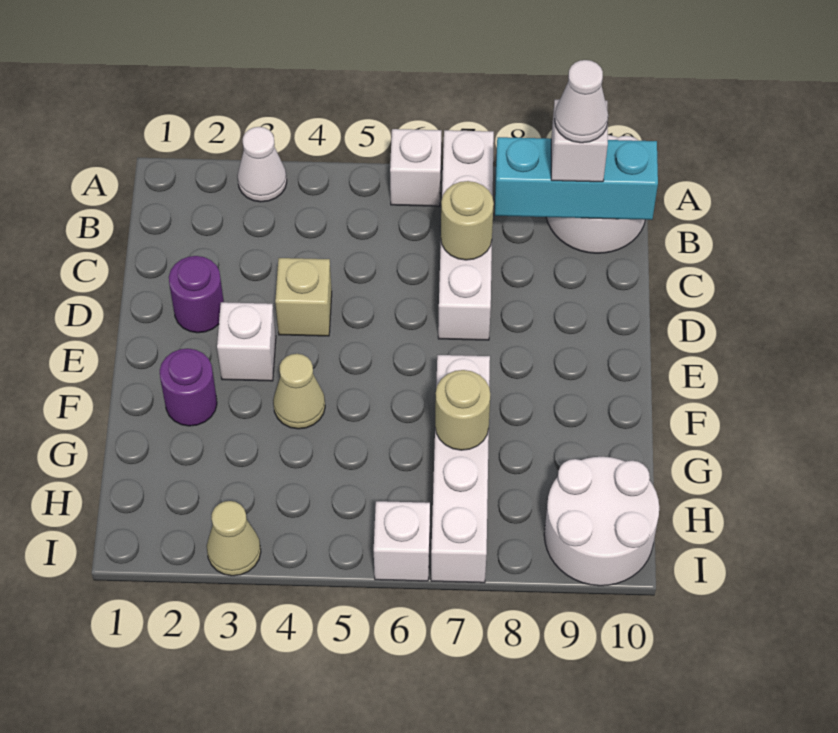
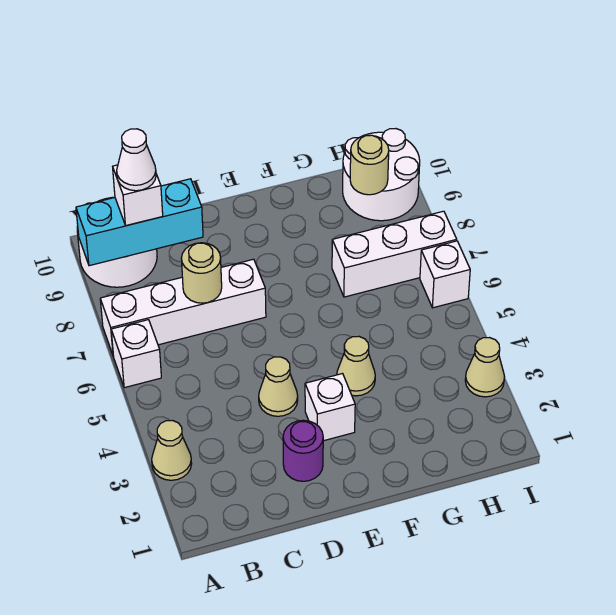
white 1x1 cone [237,127,287,202] -> tan 1x1 cone [152,420,192,480]
cyan 1x3 brick [495,137,658,220] -> cyan 1x3 brick turned to [76,179,203,266]
tan 1x1 brick [275,258,332,336] -> tan 1x1 cone [259,357,298,416]
purple 1x1 round brick [160,349,217,426] -> none
white 1x4 brick [431,355,490,583] -> white 1x3 brick [332,211,457,297]
tan 1x1 round brick [435,370,490,450] -> tan 1x1 round brick moved to [350,135,389,195]

